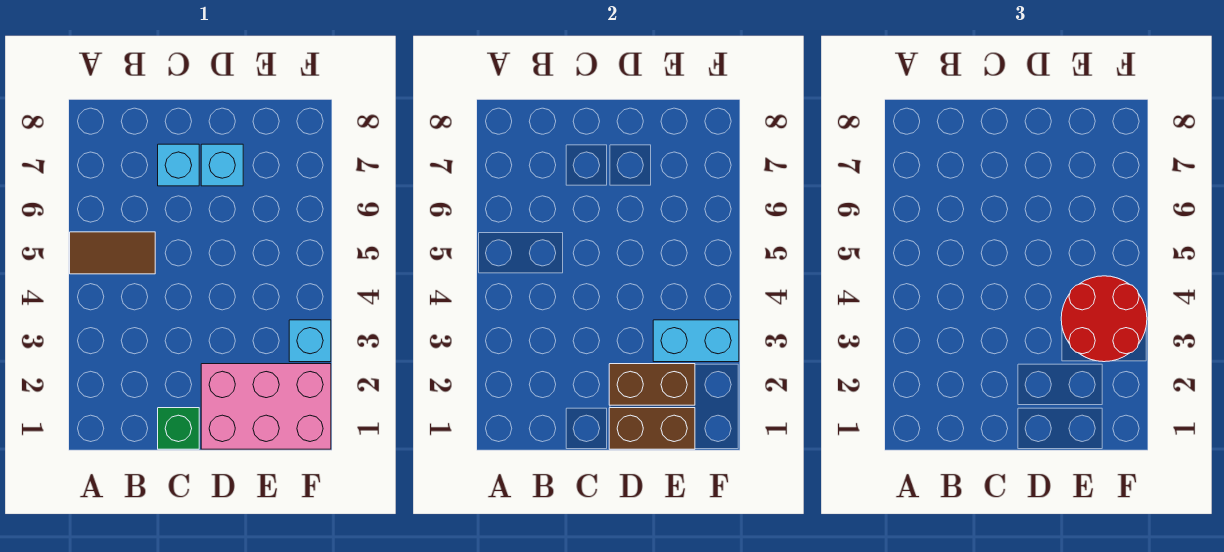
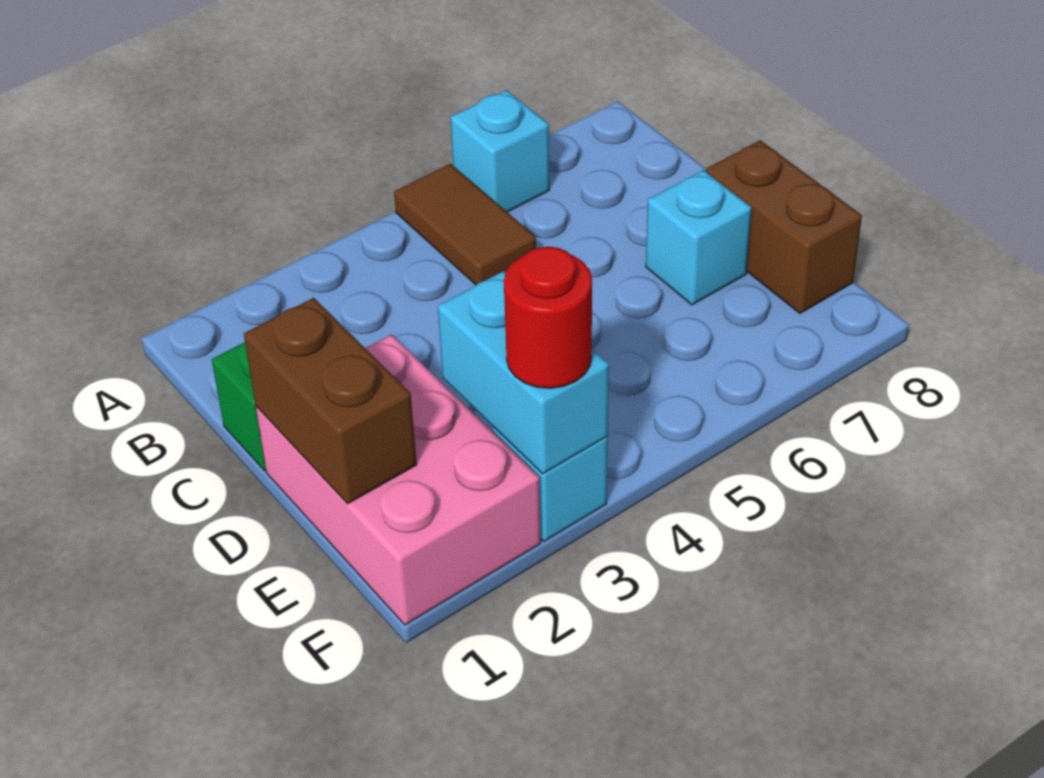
cyan 1x1 brick [158,144,199,186] -> cyan 1x1 brick moved to [451,90,549,212]
brown 1x2 brick [609,364,695,405] -> brown 1x2 brick moved to [706,140,862,313]
red 2x2 round brick [1061,276,1147,362] -> red 1x1 round brick [504,247,592,388]

